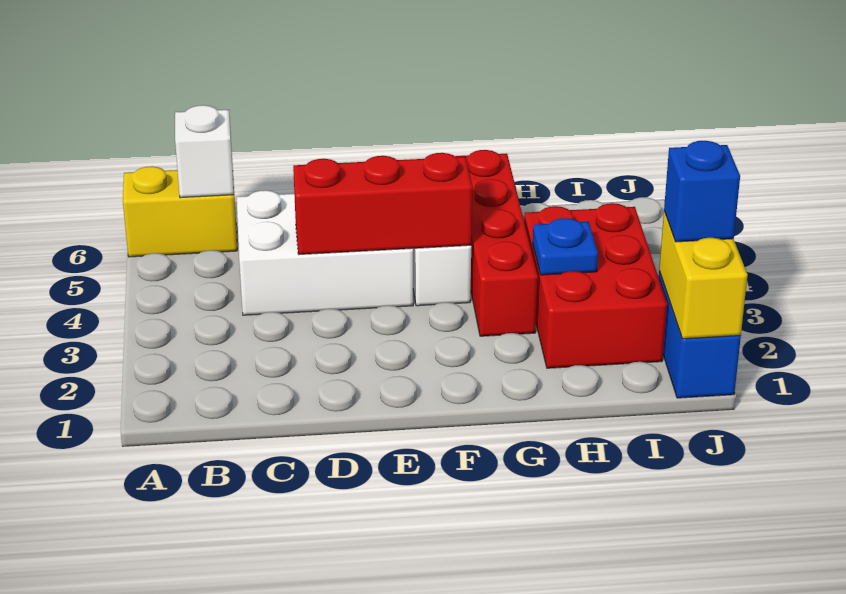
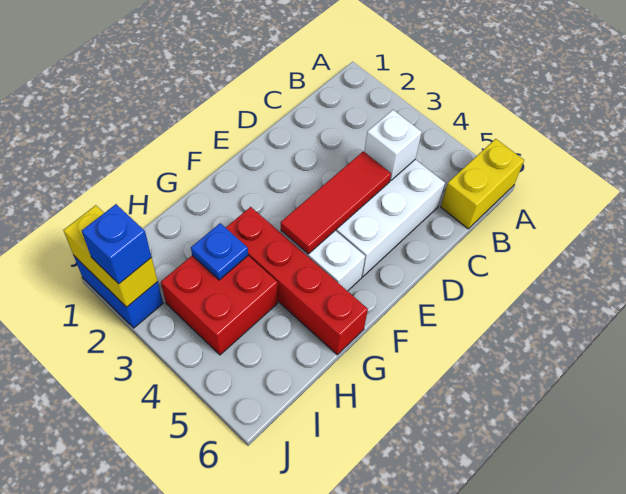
white 1x1 brick [175,105,234,198] -> white 1x1 brick moved to [364,110,422,181]
red 1x3 brick [293,153,472,254] -> red 1x3 tile [281,151,391,254]
red 2x3 brick [524,203,667,368] -> red 2x2 brick [161,256,278,355]

